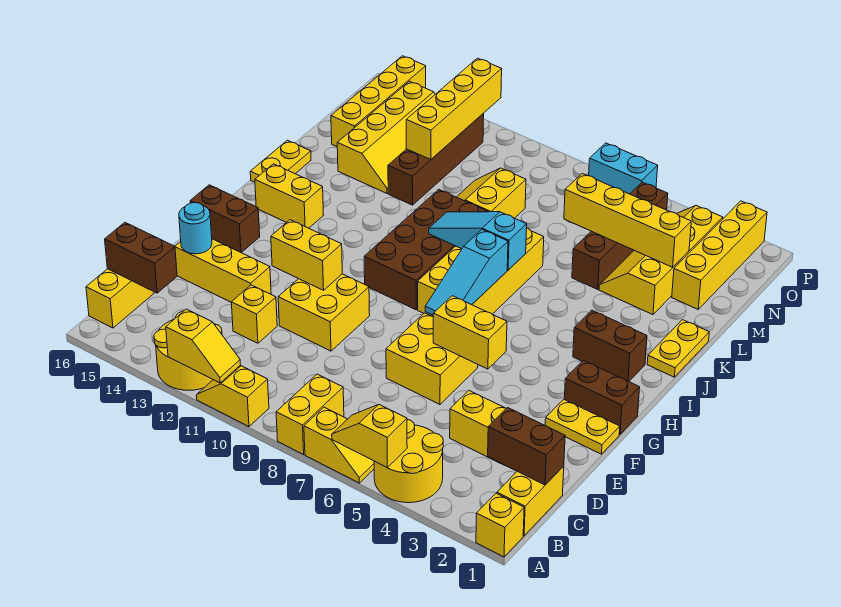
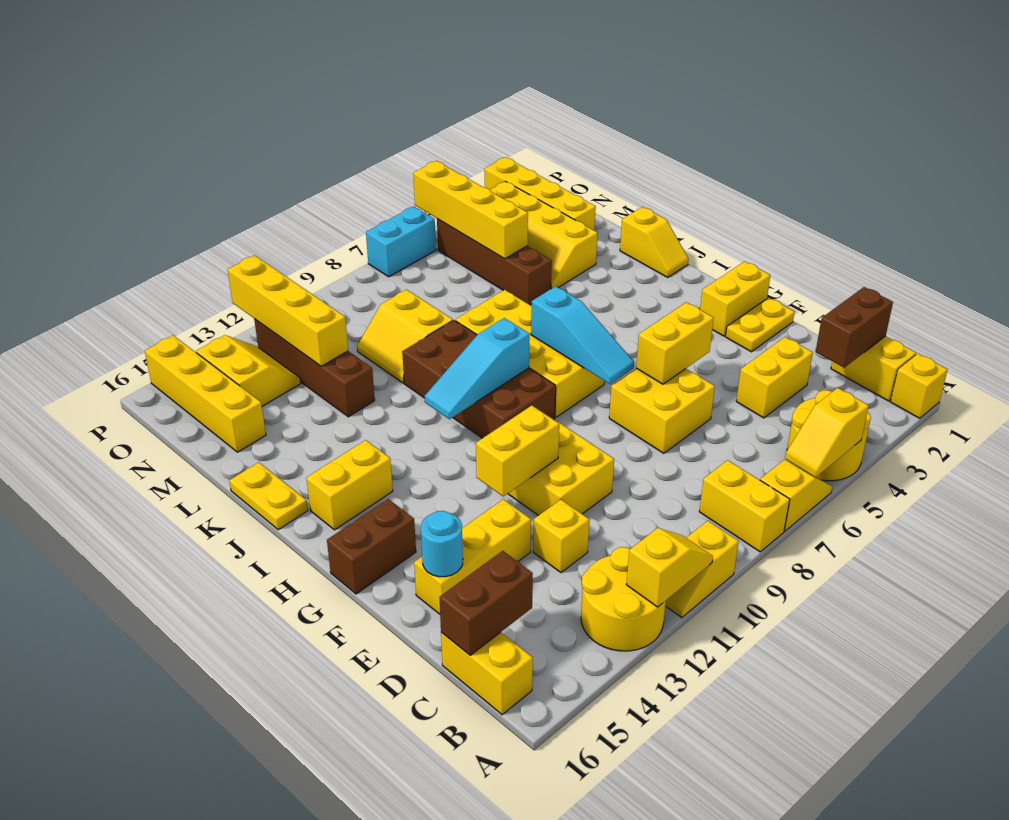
brown 1x2 brick [564,360,640,434] -> yellow 1x2 brick [700,261,770,336]
brown 1x2 brick [573,310,647,381] -> none
yellow 1x2 plate [647,320,709,377] -> yellow 1x2 slope [620,207,688,277]
cyan 1x3 slope [429,212,527,270] -> cyan 1x3 slope moved to [424,318,530,419]
yellow 2x4 slope [337,81,435,193] -> yellow 2x2 slope [196,335,301,406]
yellow 1x4 brick [564,174,691,267] -> yellow 1x4 brick turned to [413,161,528,259]

